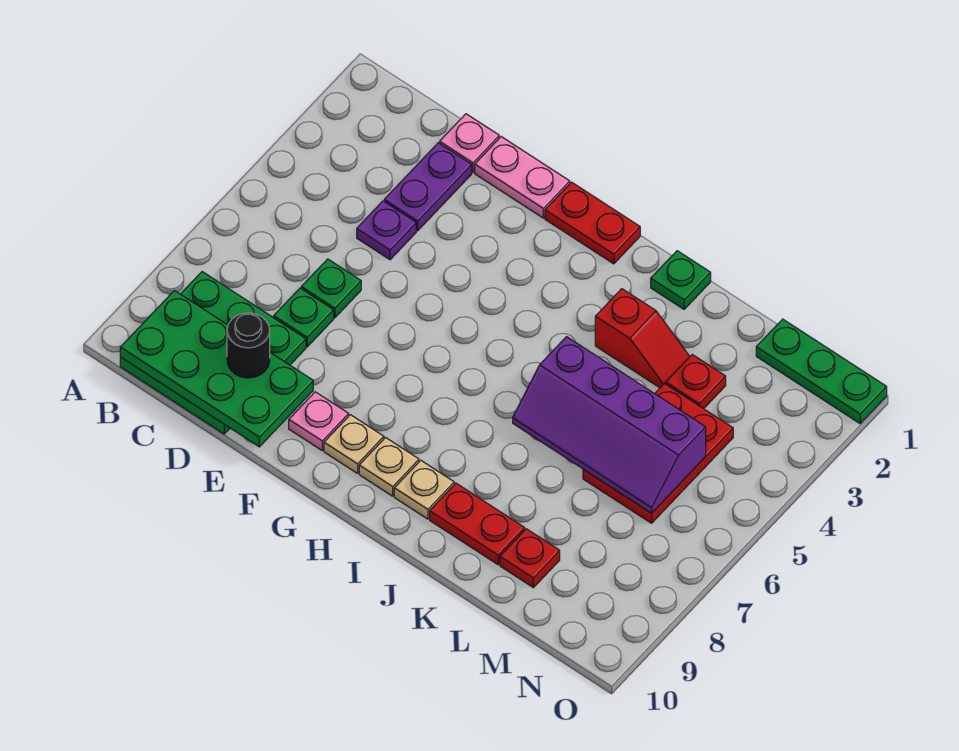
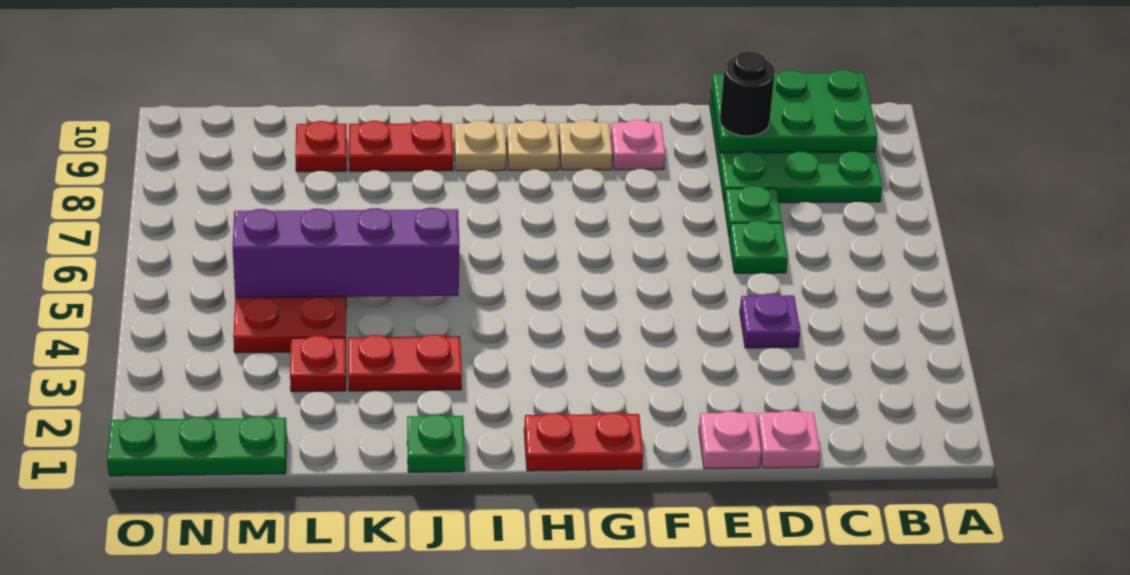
green 2x4 plate [120,291,313,447] -> green 2x3 plate [711,70,878,153]
purple 1x2 plate [384,143,472,231] -> none
pink 1x2 plate [475,137,570,218] -> pink 1x1 plate [699,411,761,469]
red 1x2 slope [595,289,690,388] -> red 1x2 plate [348,335,462,391]

